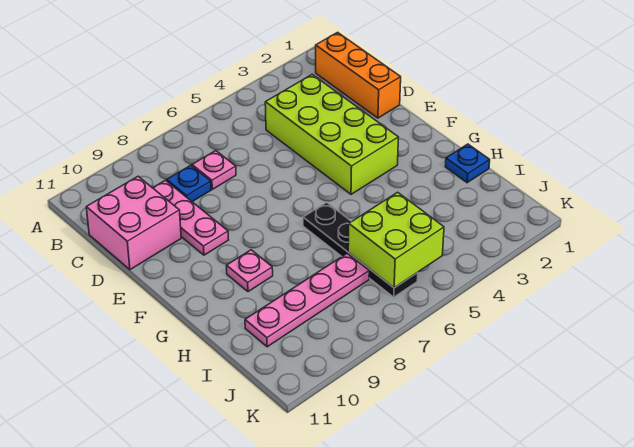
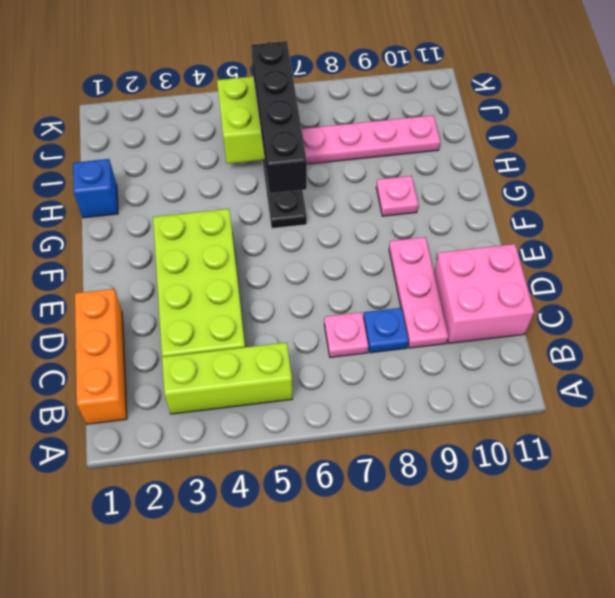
none -> lime 1x3 brick [162,343,293,414]
none -> black 1x4 brick [251,41,307,193]
blue 1x1 plate [445,144,490,183] -> blue 1x1 brick [73,159,118,218]

